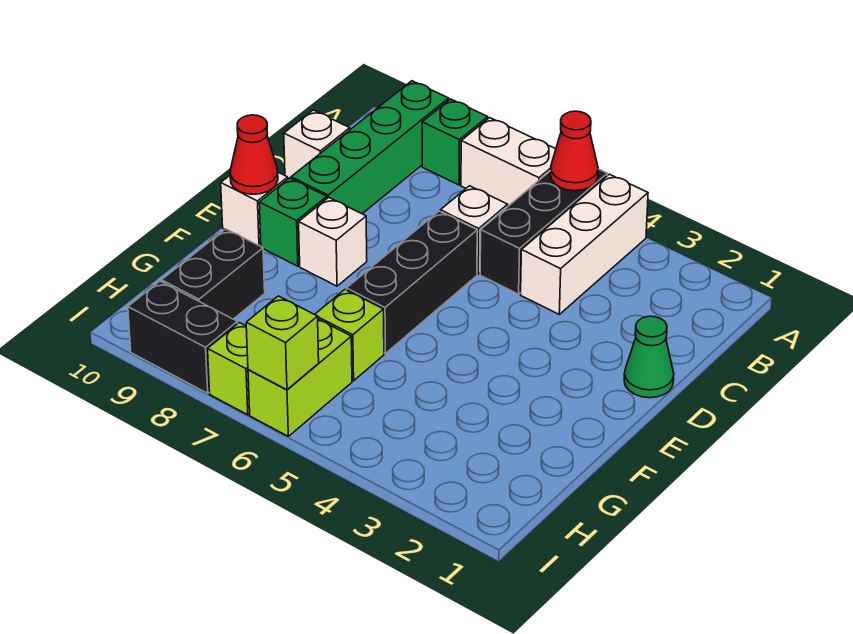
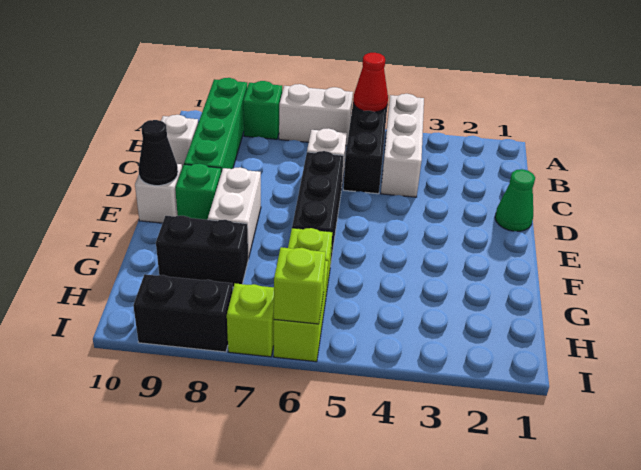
white 1x1 brick [299,197,367,286] -> white 1x2 brick [208,167,261,259]
red 1x1 cone [230,115,278,194] -> black 1x1 cone [138,120,178,186]
black 1x2 brick [162,229,265,319] -> black 1x2 brick turned to [156,216,248,287]

